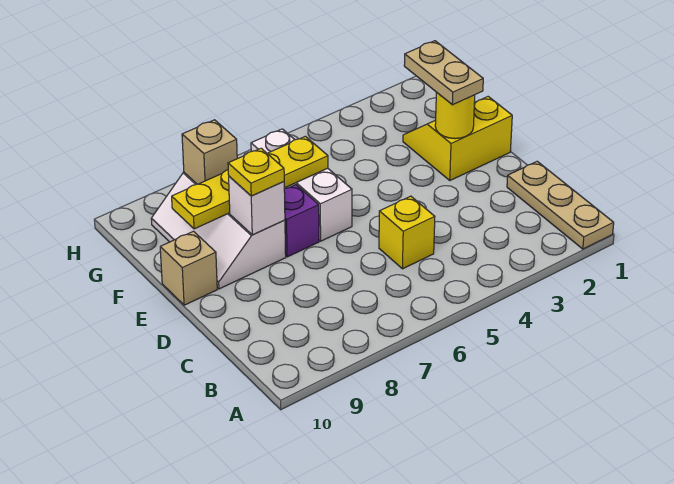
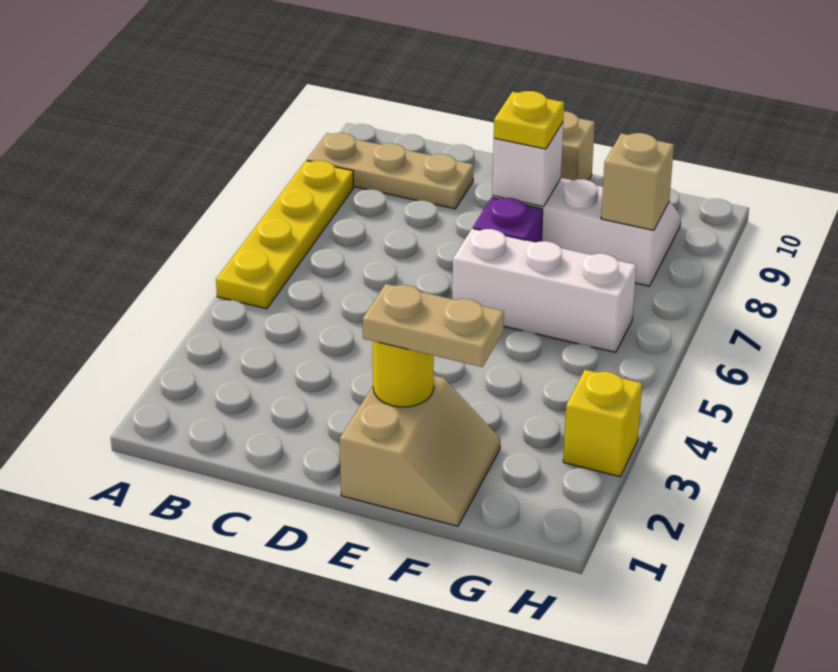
tan 1x3 plate [507,161,614,249] -> tan 1x3 plate moved to [307,133,473,209]
yellow 1x1 brick [379,196,435,269] -> yellow 1x1 brick moved to [563,370,642,477]
yellow 2x2 slope [403,97,512,180] -> tan 2x2 slope [340,376,500,526]
yellow 1x4 plate [172,136,328,229] -> yellow 1x4 plate moved to [216,161,354,309]

